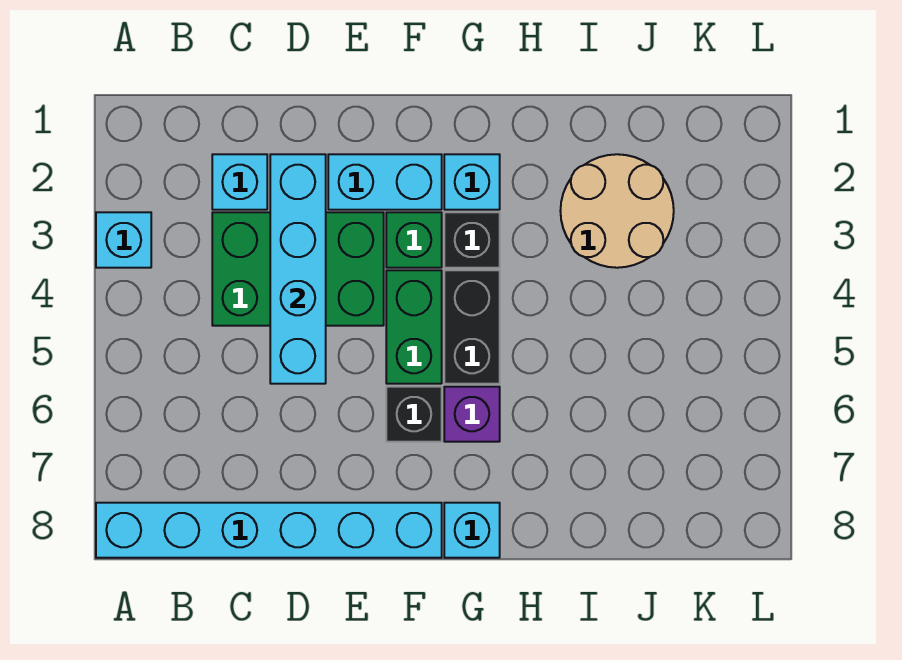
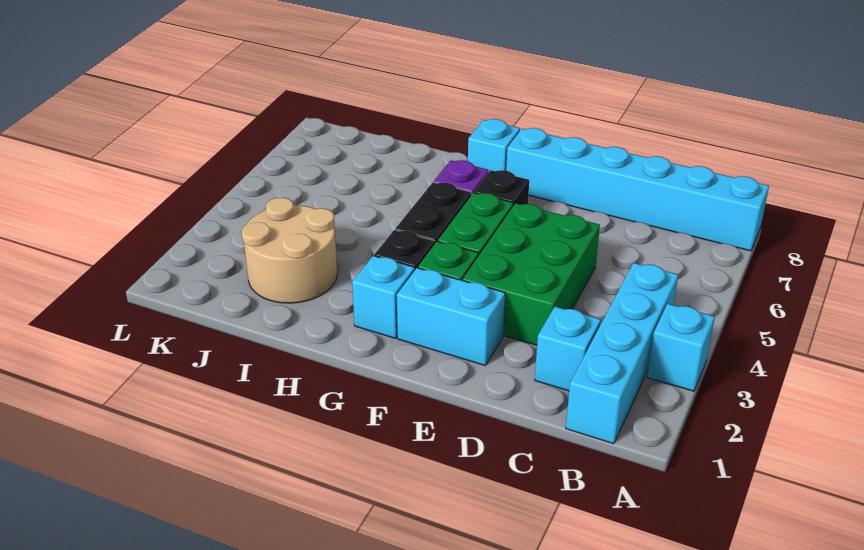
green 2x3 brick [212,212,384,326] -> green 2x3 brick turned to [463,203,600,345]
cyan 1x4 brick [270,154,326,384] -> cyan 1x4 brick moved to [566,263,678,444]

